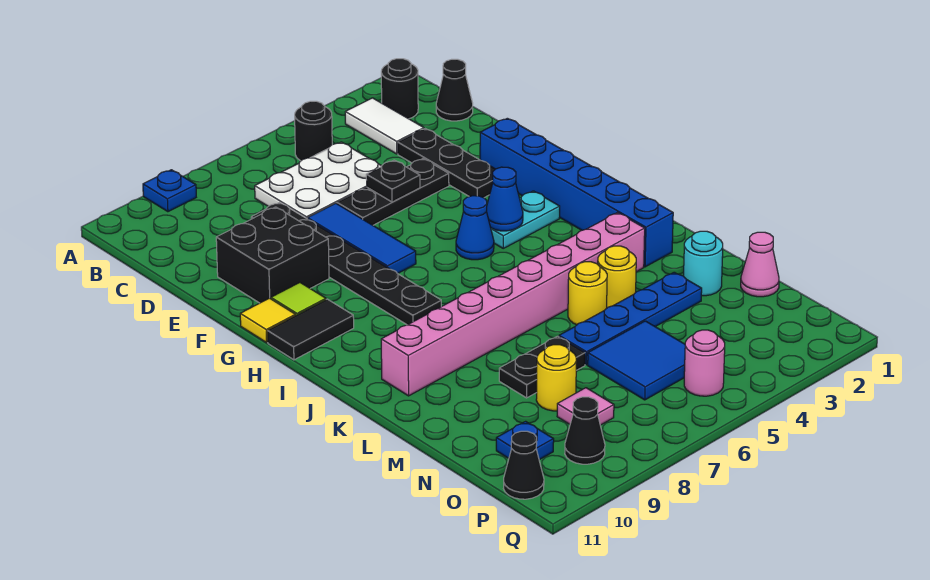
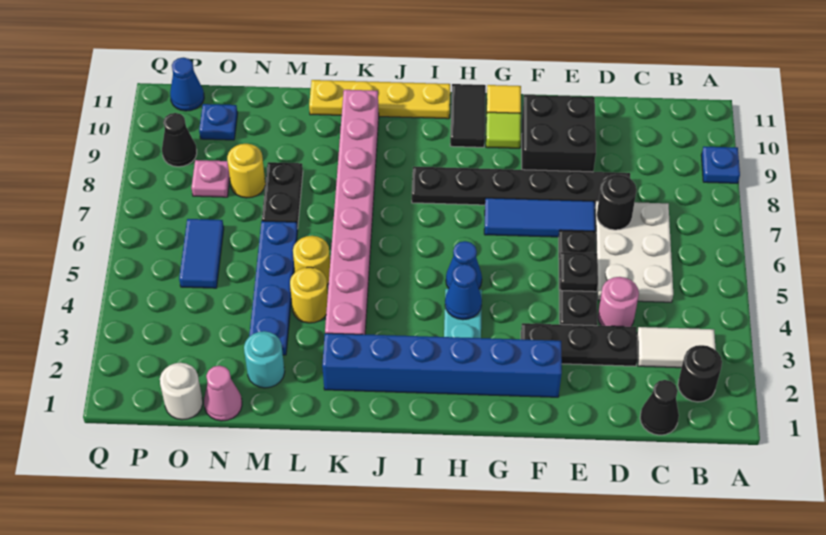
black 1x1 round brick [295,101,332,161] -> black 1x1 round brick moved to [597,175,637,230]
none -> yellow 1x4 plate [309,80,450,119]
blue 2x2 tile [588,321,685,400] -> blue 1x2 tile [179,219,224,288]
none -> white 1x1 round brick [160,363,203,420]
pink 1x1 tile [557,388,614,425] -> pink 1x1 plate [191,160,230,197]
pink 1x1 round brick [684,330,725,396] -> pink 1x1 round brick moved to [598,277,639,327]
black 1x1 cone [504,431,544,499] -> blue 1x1 cone [170,58,204,111]

